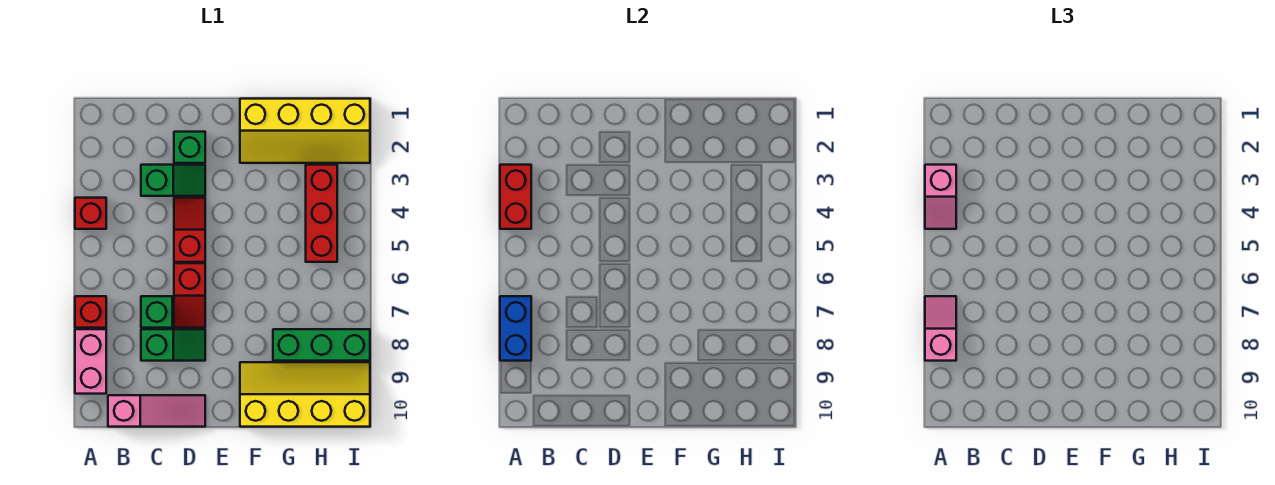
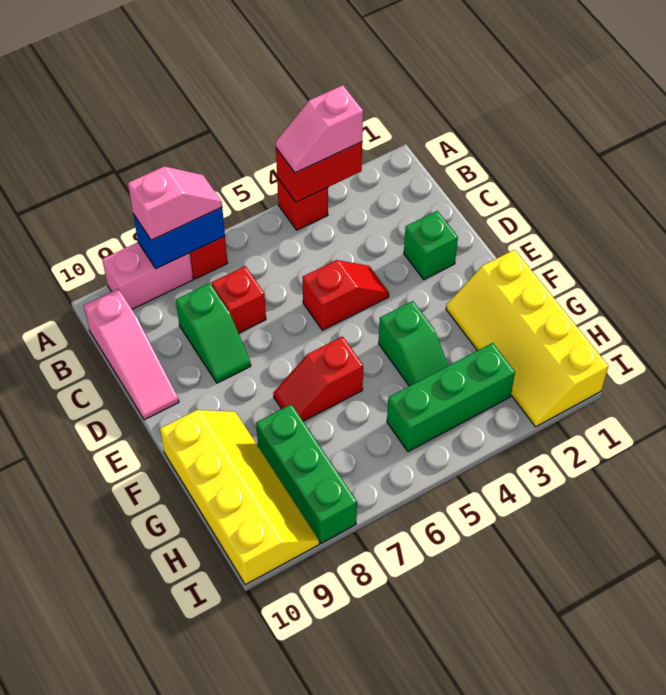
green 1x2 slope [141,165,205,196] -> green 1x2 slope moved to [379,301,448,386]
green 1x1 brick [141,296,172,328] -> red 1x1 brick [212,266,266,333]
red 1x2 slope [174,263,205,328] -> red 1x2 slope moved to [273,337,363,421]
red 1x3 brick [306,165,337,262] -> green 1x3 brick [387,343,515,452]

